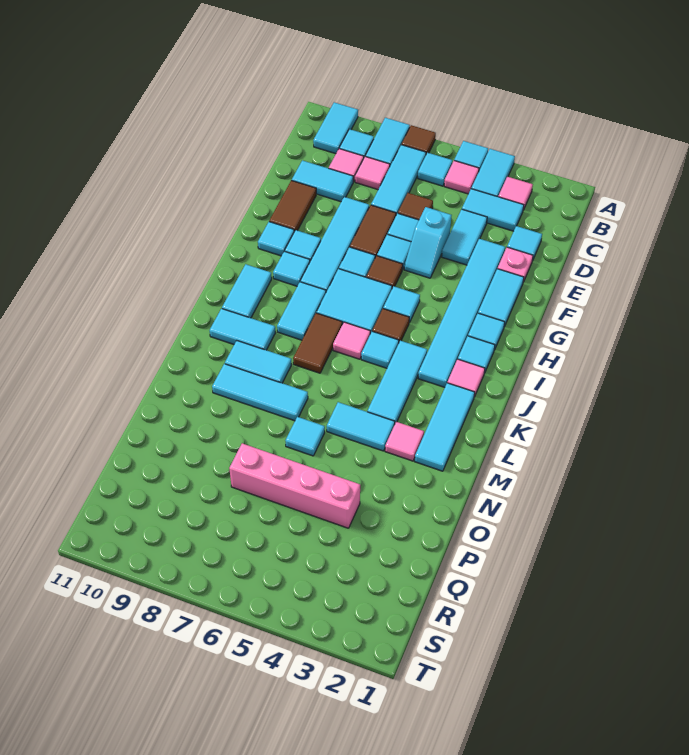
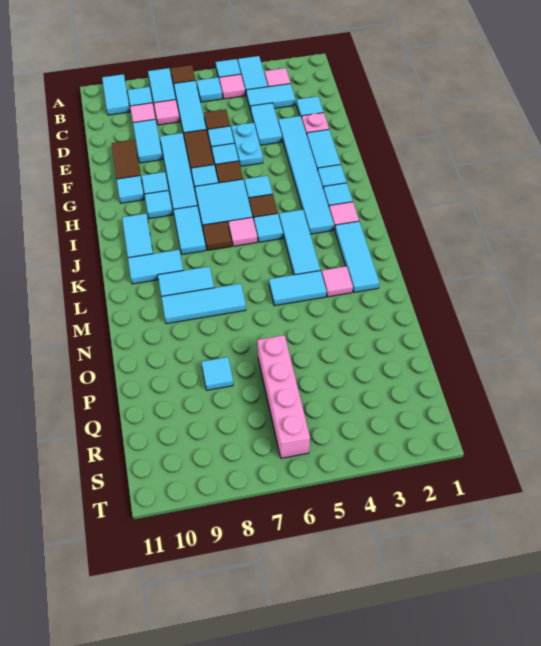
cyan 1x2 tile [292,160,353,202] -> cyan 1x2 tile turned to [133,119,163,163]
cyan 1x2 slope [404,207,452,278] -> cyan 1x2 plate [232,123,263,166]
brown 1x2 tile [293,313,342,373] -> brown 1x1 tile [203,221,232,250]
cyan 1x1 tile [285,417,325,456] -> cyan 1x1 tile moved to [201,357,233,390]
pink 1x4 brick [229,443,360,528] -> pink 1x4 brick turned to [258,335,310,458]

